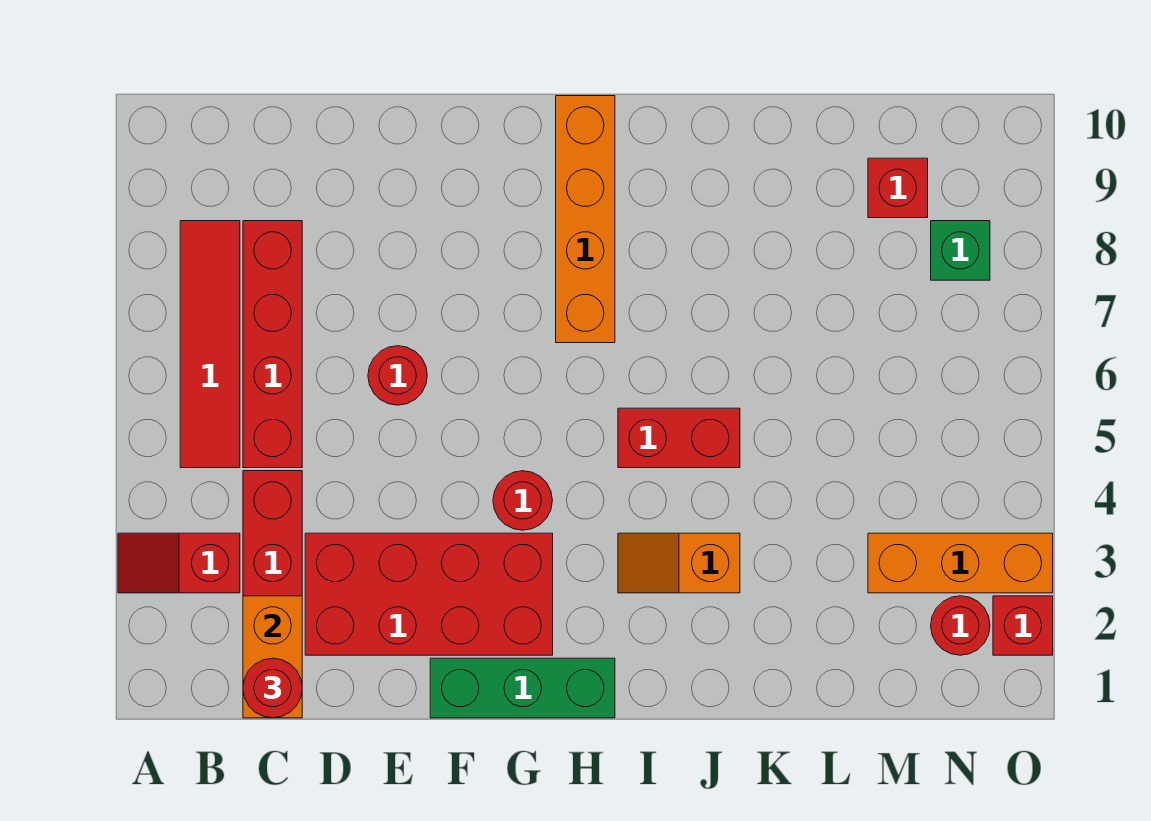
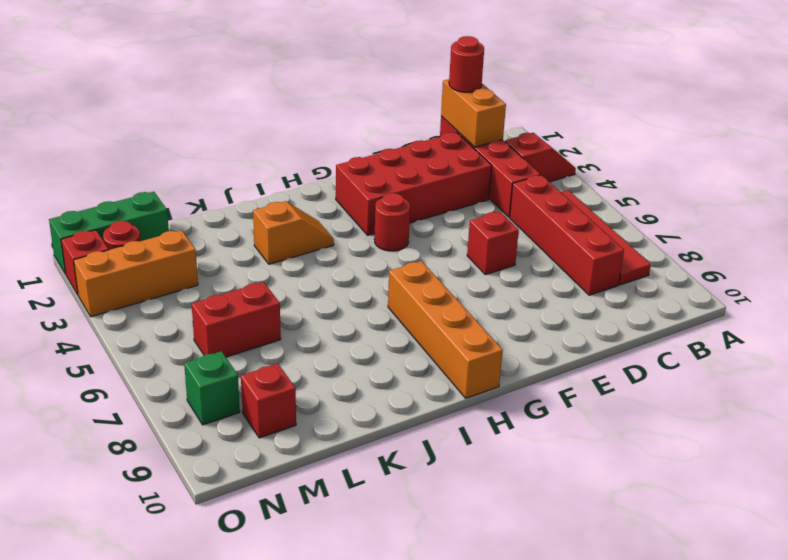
red 1x1 round brick [368,346,427,405] -> red 1x1 brick [467,211,519,275]
green 1x3 brick [430,658,615,718] -> green 1x3 brick moved to [49,192,169,274]
red 1x2 brick [618,408,740,468] -> red 1x2 brick moved to [192,282,281,357]

